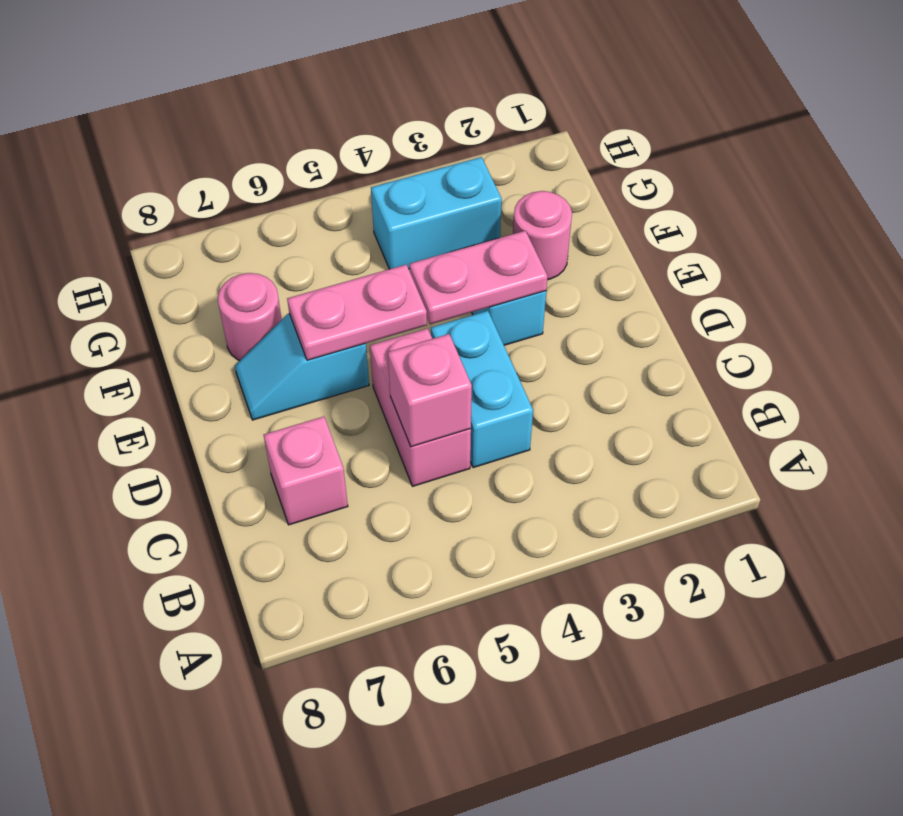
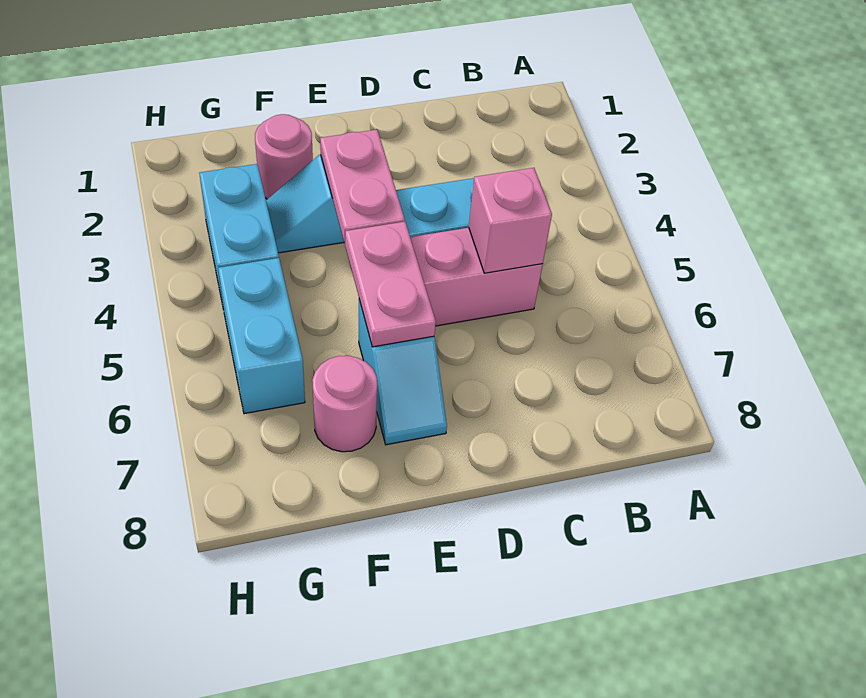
pink 1x1 brick [264,417,348,525] -> none
none -> cyan 1x2 brick [218,258,305,414]

